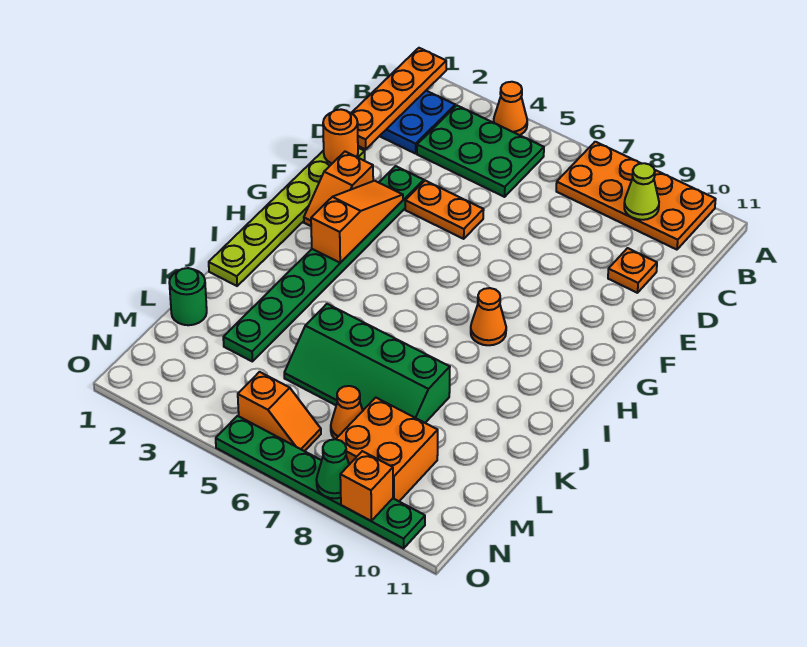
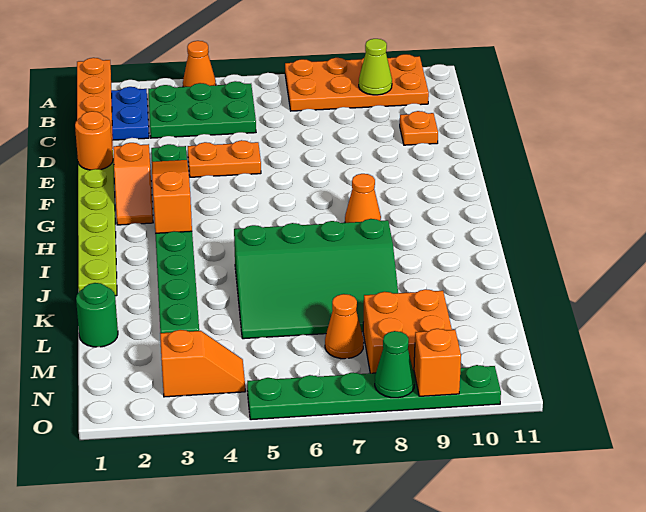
green 2x4 slope [284,304,450,423] -> green 3x4 slope [234,219,398,339]
orange 1x2 slope [238,372,321,451] -> orange 1x2 slope moved to [160,330,245,397]

